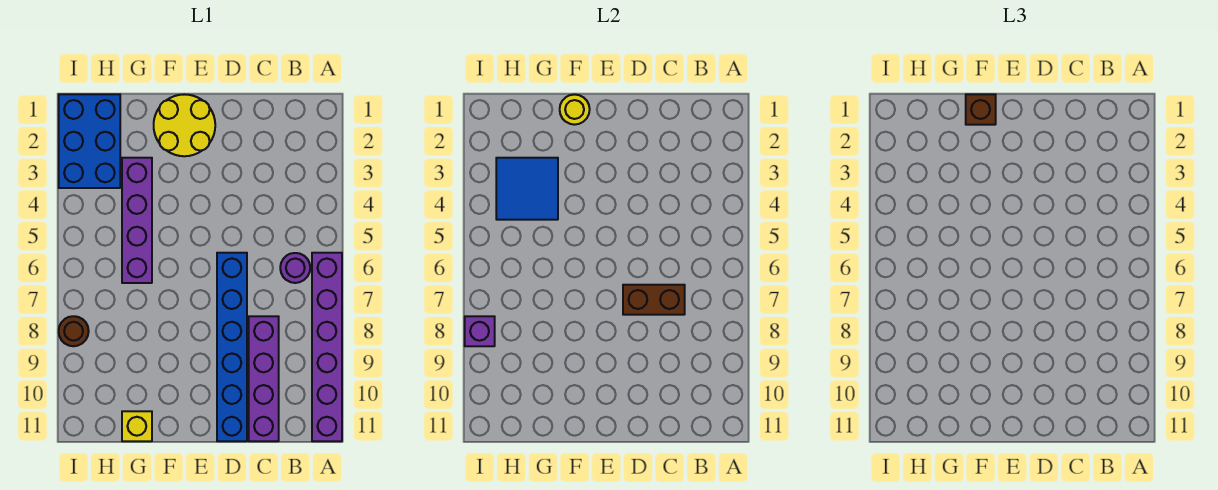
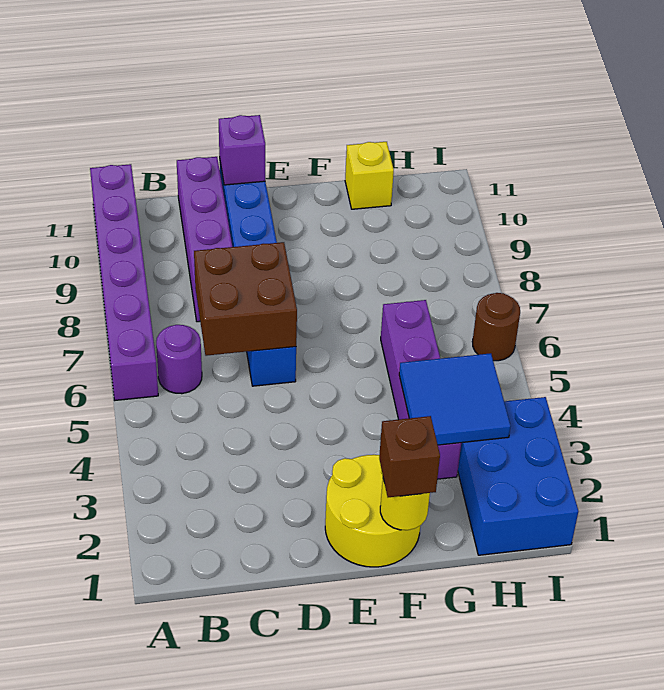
brown 1x2 brick [623,285,685,315] -> brown 2x2 brick [194,242,297,356]
brown 1x1 round brick [59,316,89,346] -> brown 1x1 round brick moved to [472,293,520,361]
purple 1x1 brick [465,316,495,346] -> purple 1x1 brick moved to [219,115,265,185]

